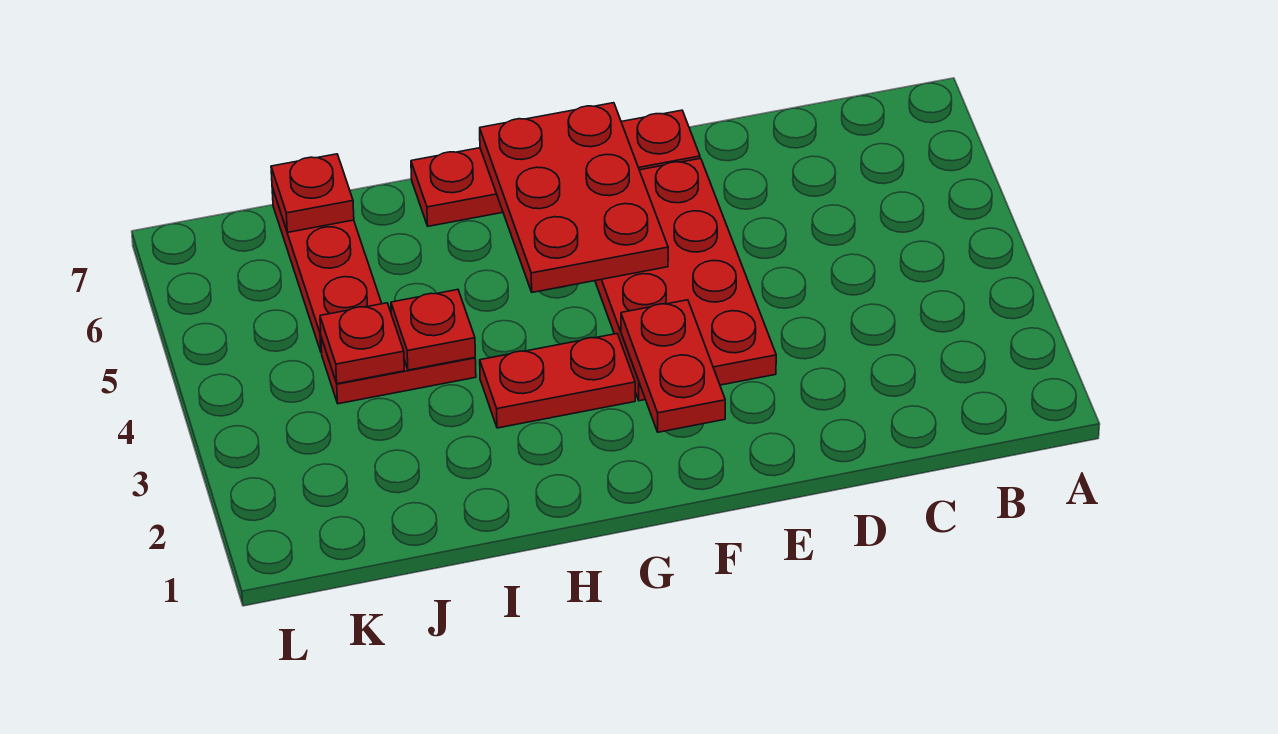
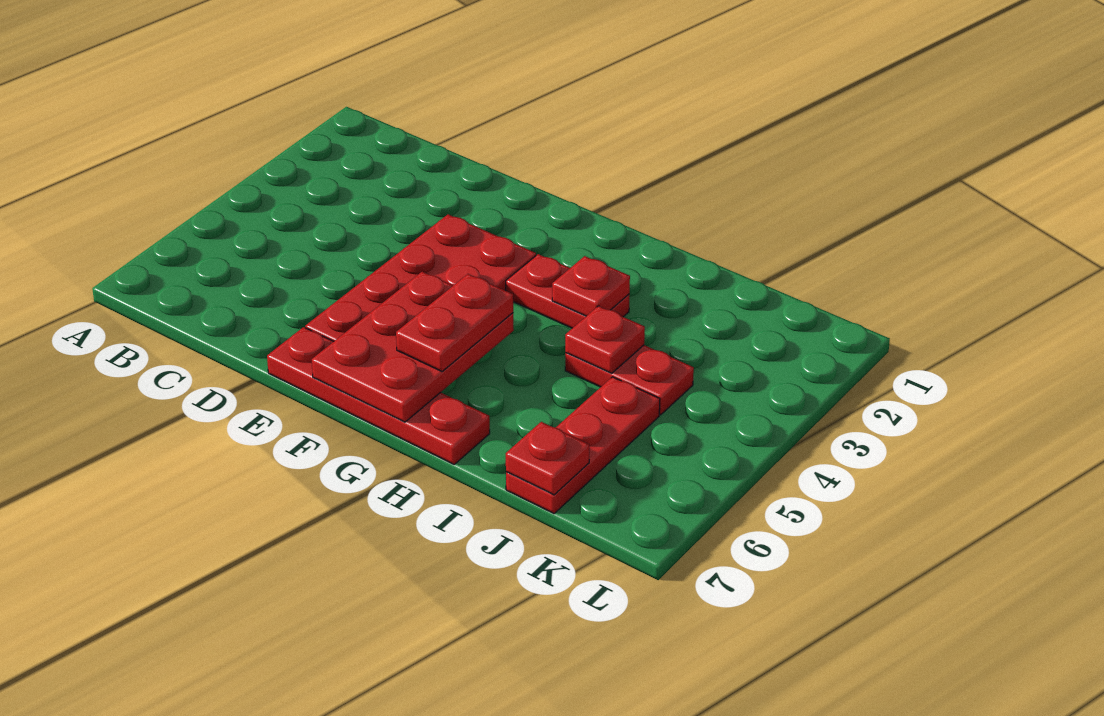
red 1x2 plate [621,300,725,432] -> red 1x2 plate moved to [396,274,513,371]
red 1x1 plate [320,303,404,384] -> red 1x1 plate moved to [552,256,630,316]

